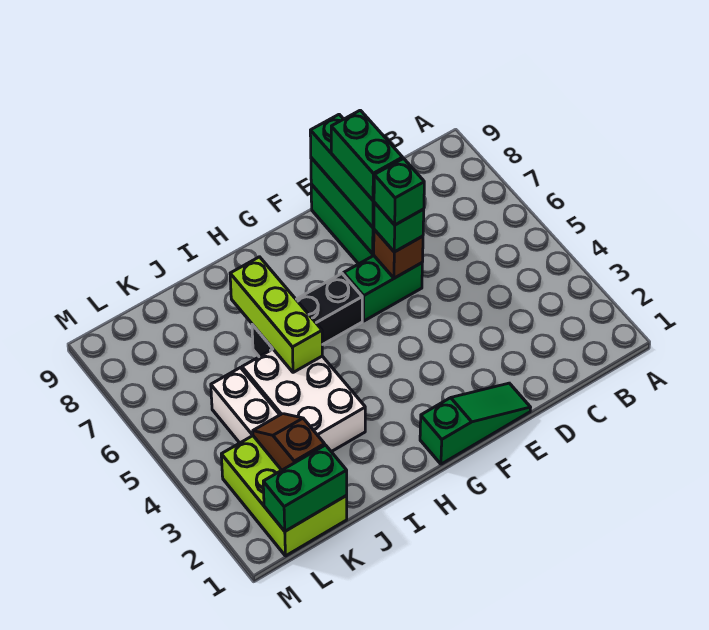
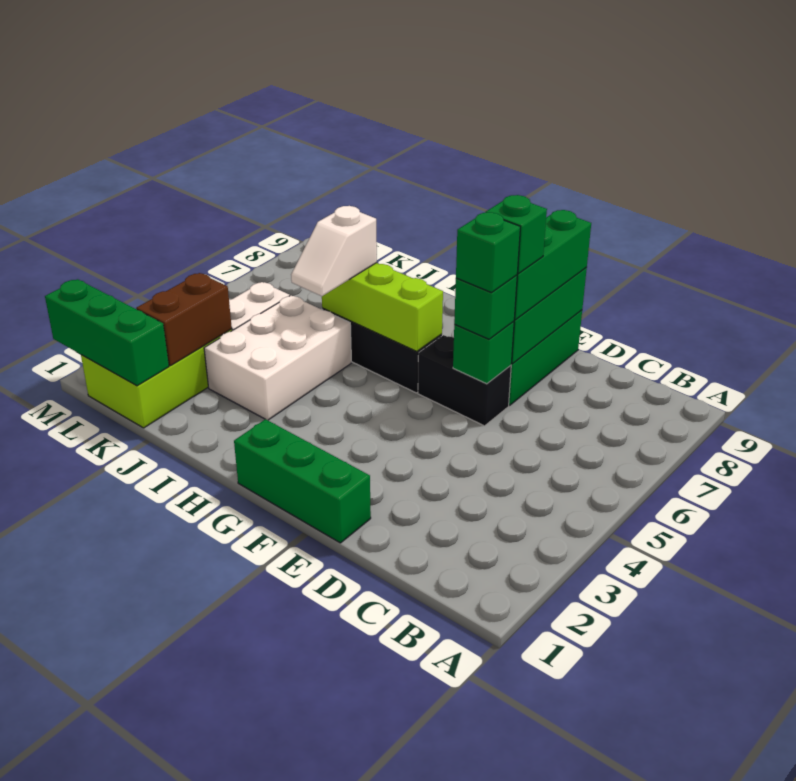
green 1x3 slope [420,383,531,464] -> green 1x3 brick [234,419,371,543]
green 1x2 brick [344,256,422,321] -> black 1x2 brick [418,335,511,426]
brown 1x1 brick [374,230,423,278] -> green 1x1 brick [453,321,514,384]
green 1x2 brick [331,110,403,201] -> green 1x1 brick [485,195,547,274]
lime 1x3 brick [230,257,322,372] -> lime 1x3 brick turned to [322,263,443,351]
none -> white 1x2 slope [291,206,377,296]
green 1x2 brick [263,445,347,531] -> green 1x3 brick [45,279,169,386]
brown 1x2 slope [253,414,325,470] -> brown 1x2 brick [136,273,232,366]

